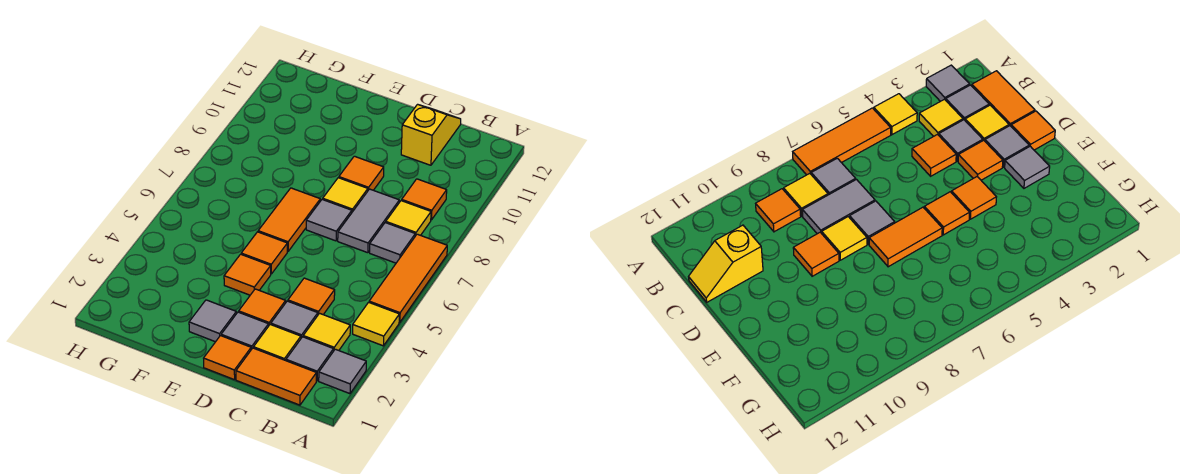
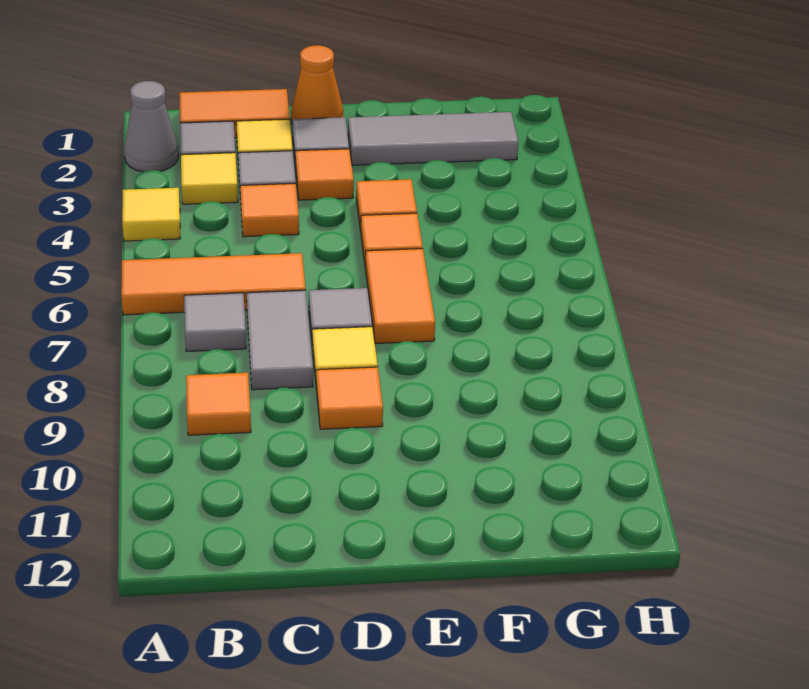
grey 1x1 tile [319,349,366,394] -> grey 1x1 cone [124,81,179,172]
orange 1x3 tile [369,234,447,322] -> orange 1x3 tile turned to [121,253,306,315]
yellow 1x1 tile [386,201,431,236] -> none
yellow 1x2 slope [401,104,461,165] -> none
orange 1x1 tile [204,336,251,380] -> orange 1x1 cone [291,45,343,122]
grey 1x1 tile [189,300,236,342] -> grey 1x3 tile [348,112,518,165]

